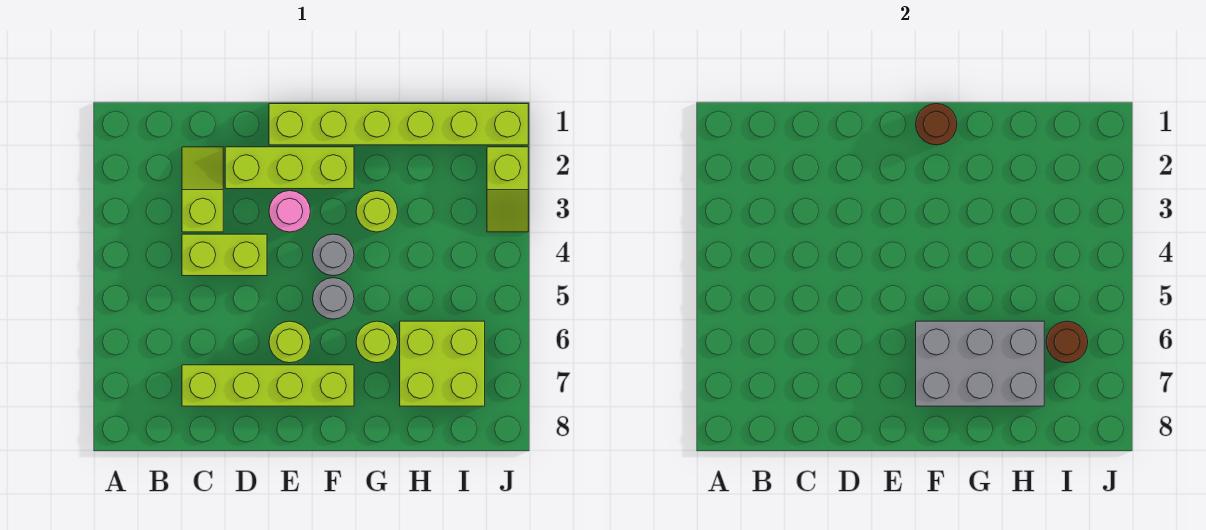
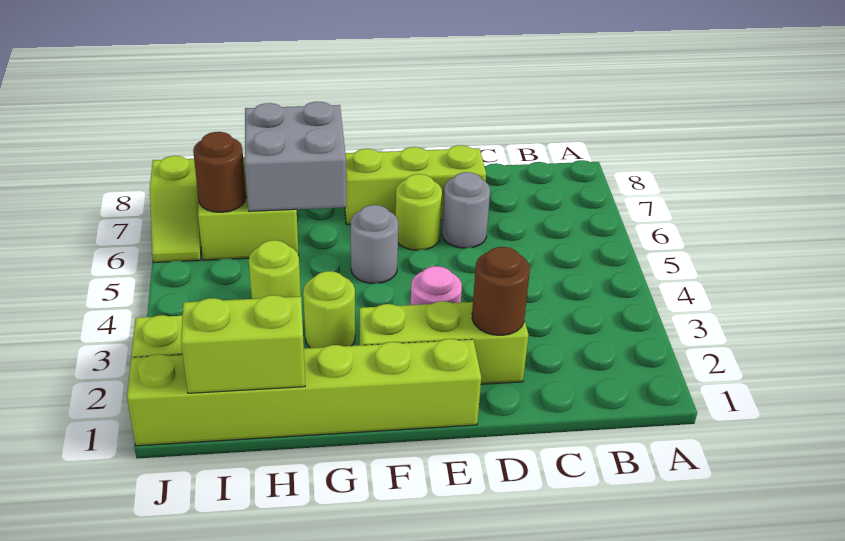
lime 1x2 slope [182,147,223,232] -> lime 1x2 slope moved to [150,156,201,263]
lime 1x2 brick [182,234,267,276] -> lime 1x2 brick moved to [181,295,305,393]
lime 1x4 brick [182,365,354,406] -> lime 1x3 brick [345,145,486,224]
brown 1x1 round brick [916,104,957,145] -> brown 1x1 round brick moved to [472,247,530,335]
grey 1x1 round brick [313,234,354,276] -> grey 1x1 round brick moved to [442,172,490,248]
grey 2x3 brick [916,321,1044,406] -> grey 2x2 brick [245,102,346,211]
lime 1x1 round brick [356,321,398,363] -> lime 1x1 round brick moved to [249,240,301,299]

